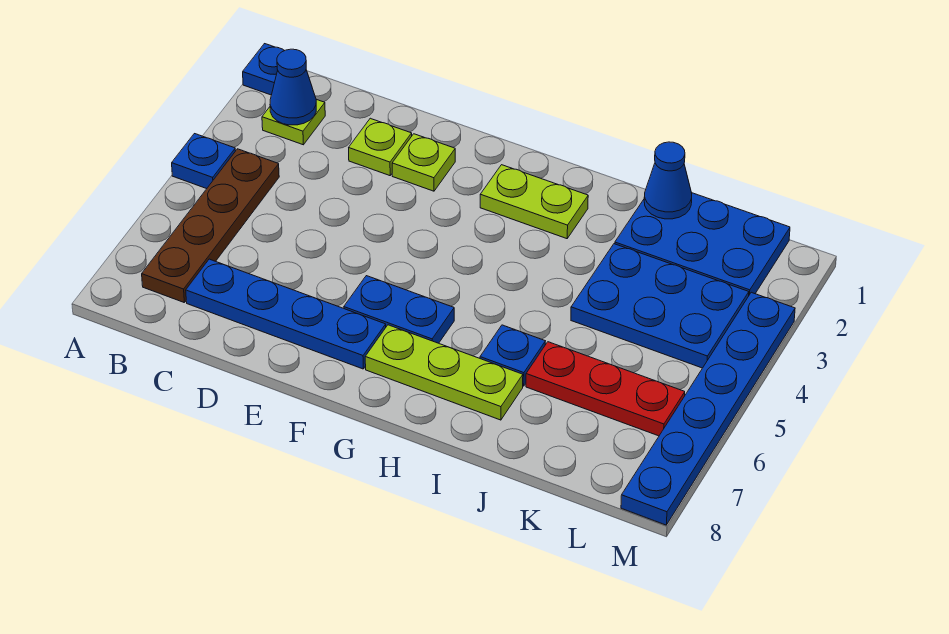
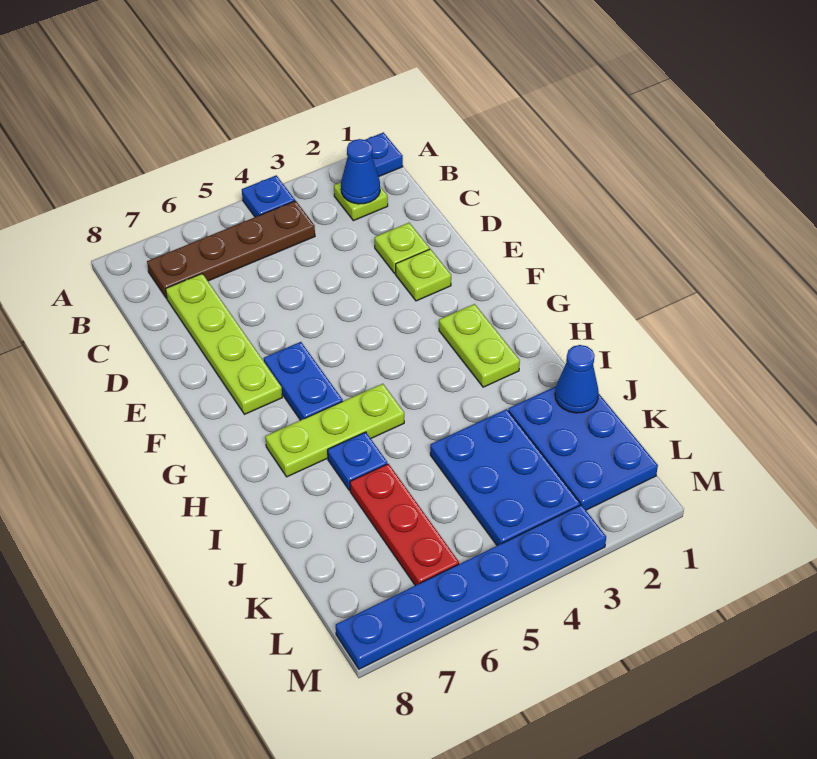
blue 1x4 plate [186,259,386,369] -> lime 1x4 plate [166,274,282,414]
lime 1x3 plate [365,325,523,420] -> lime 1x3 plate turned to [265,384,404,477]

